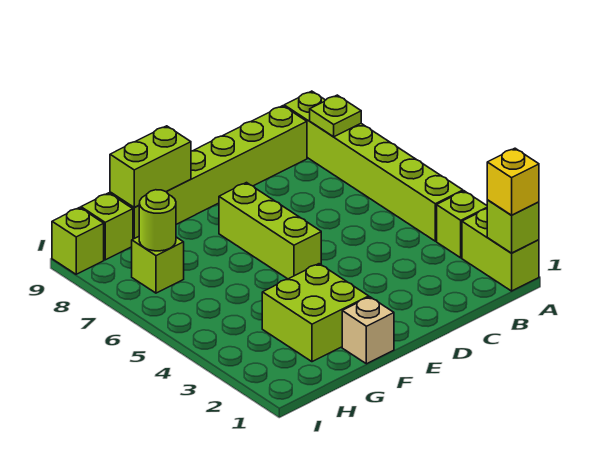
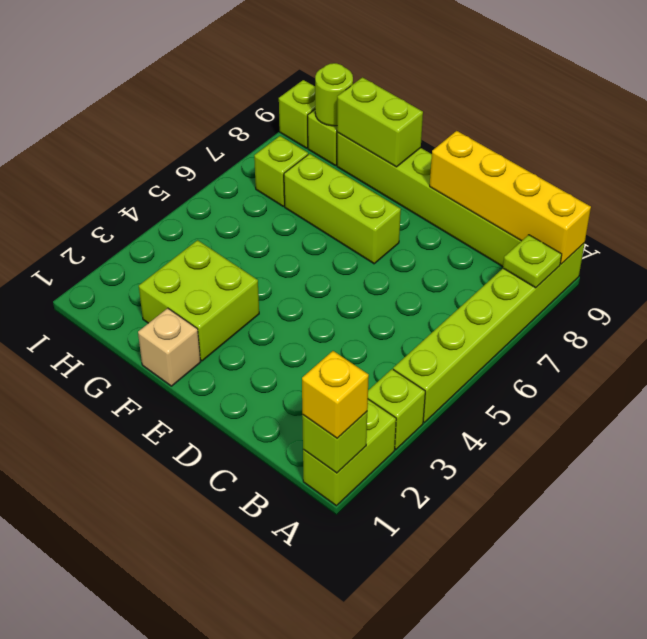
none -> yellow 1x4 brick [430,131,591,264]
lime 1x3 brick [219,183,321,279] -> lime 1x3 brick turned to [284,154,401,264]
lime 1x1 round brick [139,190,176,251] -> lime 1x1 round brick moved to [315,63,353,126]

